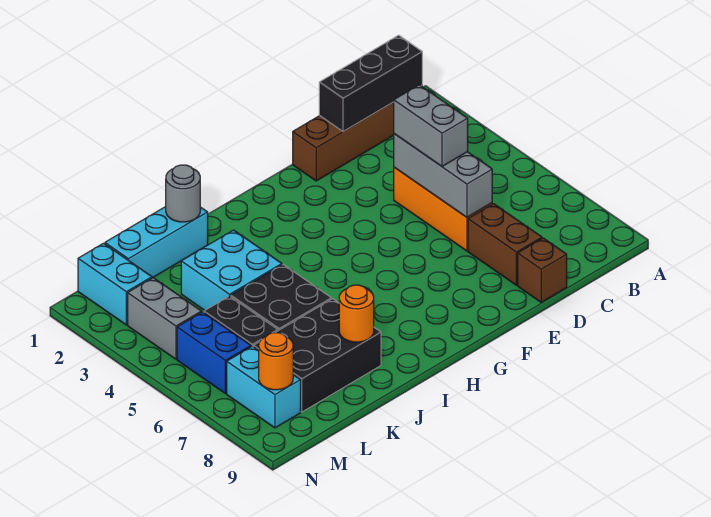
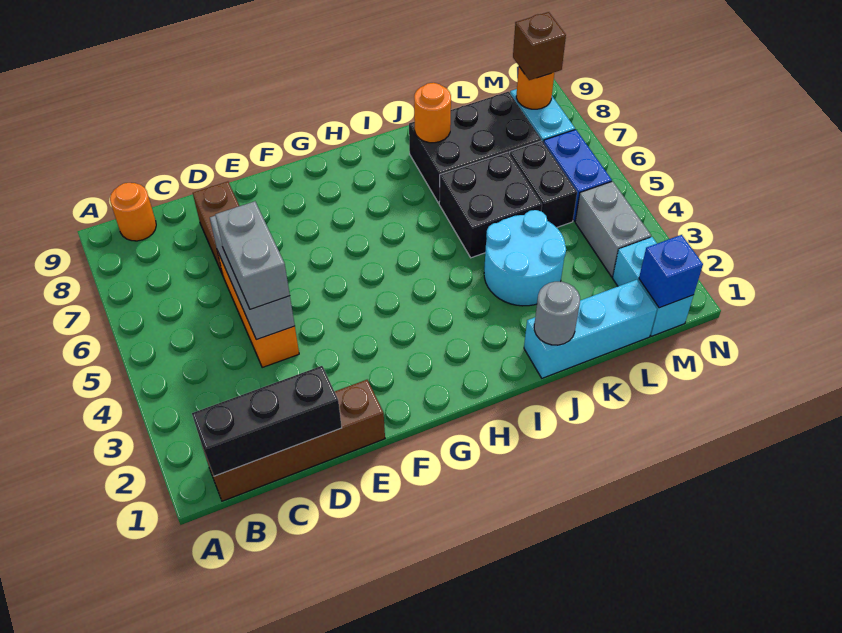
none -> orange 1x1 round brick [110,183,156,241]
brown 1x1 brick [518,238,567,302] -> brown 1x1 brick moved to [513,12,566,80]
cyan 2x2 brick [181,230,282,310] -> cyan 2x2 round brick [484,210,566,306]
none -> blue 1x1 brick [639,235,703,308]

